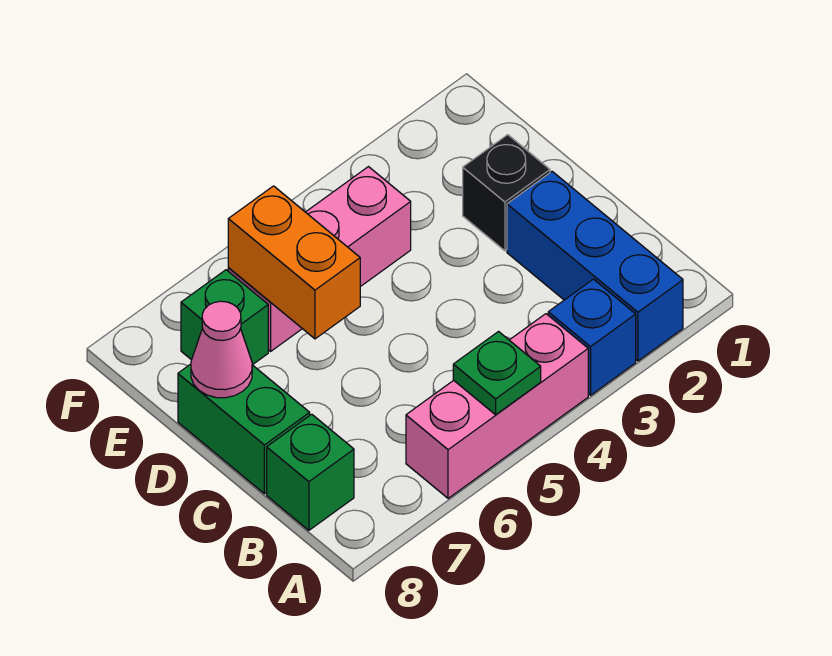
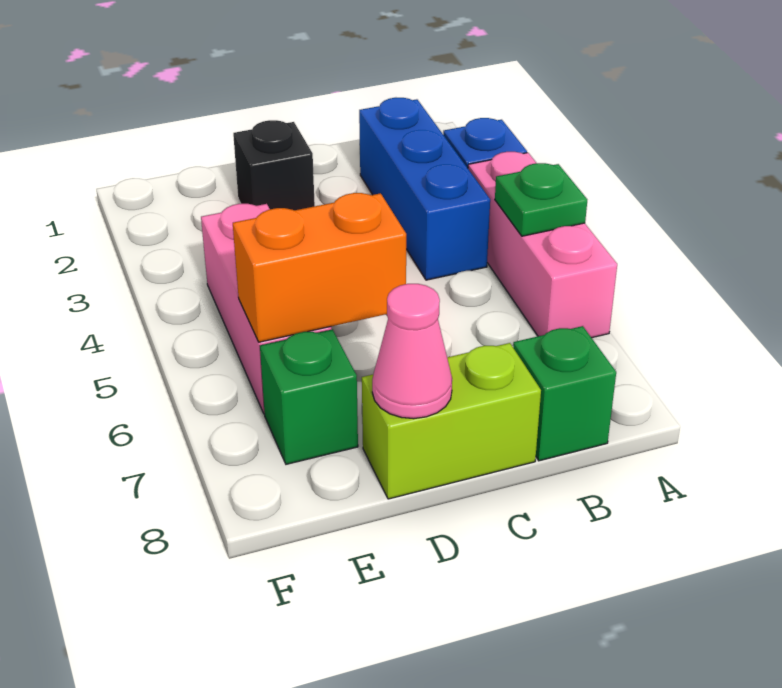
blue 1x3 brick [507,172,683,361] -> blue 1x3 brick turned to [359,98,490,280]
green 1x2 brick [178,364,310,494] -> lime 1x2 brick [362,343,541,499]

